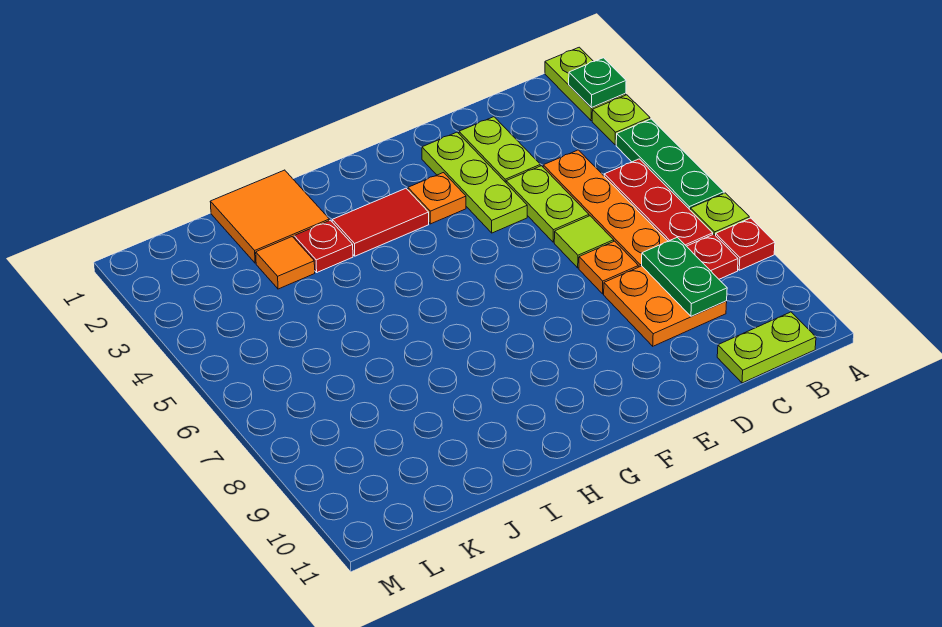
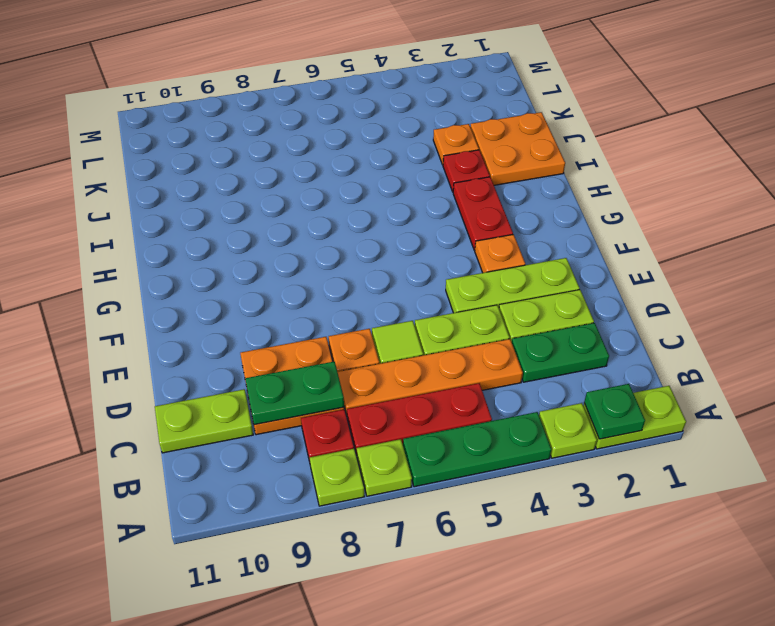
red 1x1 plate [716,218,775,270] -> lime 1x1 plate [310,449,365,506]
lime 1x2 plate [717,312,816,383] -> lime 1x2 plate turned to [155,389,253,453]
none -> green 1x2 plate [512,323,609,382]
red 1x2 tile [332,188,429,256] -> red 1x2 plate [453,177,513,250]
orange 2x2 tile [210,170,329,263] -> orange 2x2 plate [470,112,565,185]
orange 1x1 tile [256,237,315,289] -> orange 1x1 plate [433,124,479,165]

